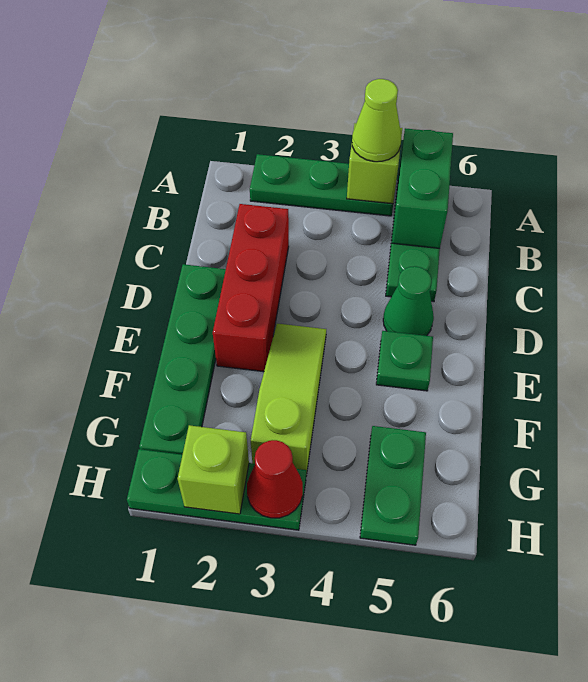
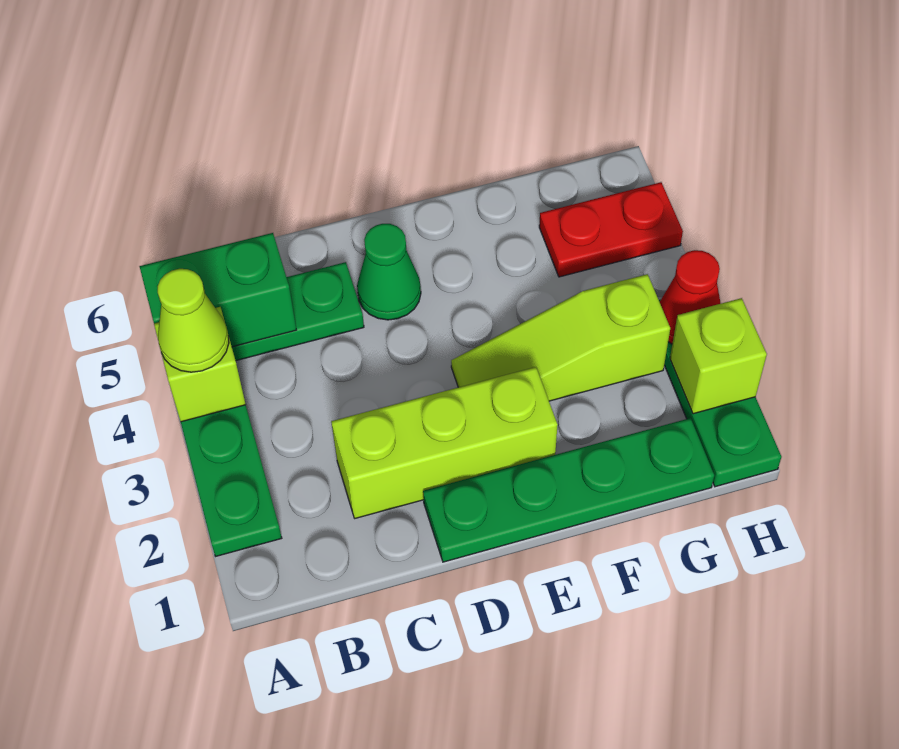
red 1x3 brick [213,204,289,372] -> lime 1x3 brick [331,367,558,518]
green 1x1 plate [376,331,433,391] -> none
green 1x2 plate [360,426,426,545] -> red 1x2 plate [539,182,683,277]

